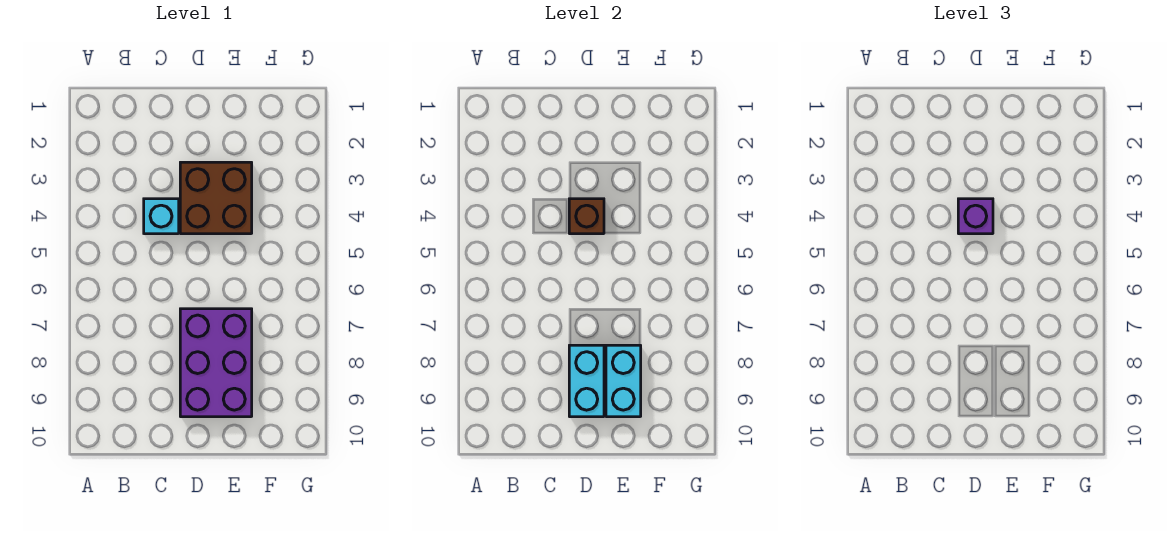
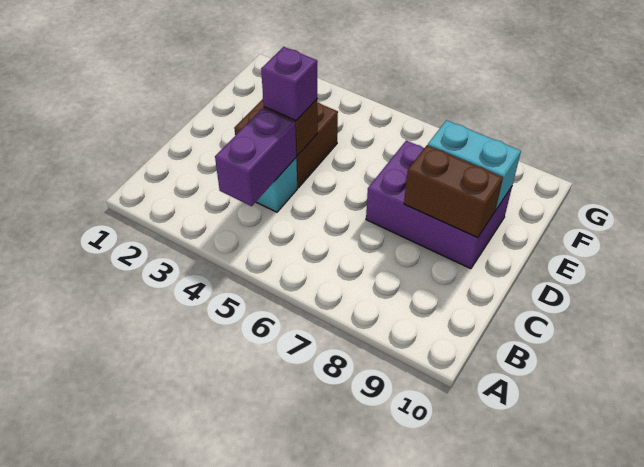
none -> purple 1x2 brick [215,108,296,206]
cyan 1x2 brick [569,345,604,417] -> brown 1x2 brick [404,145,503,238]

